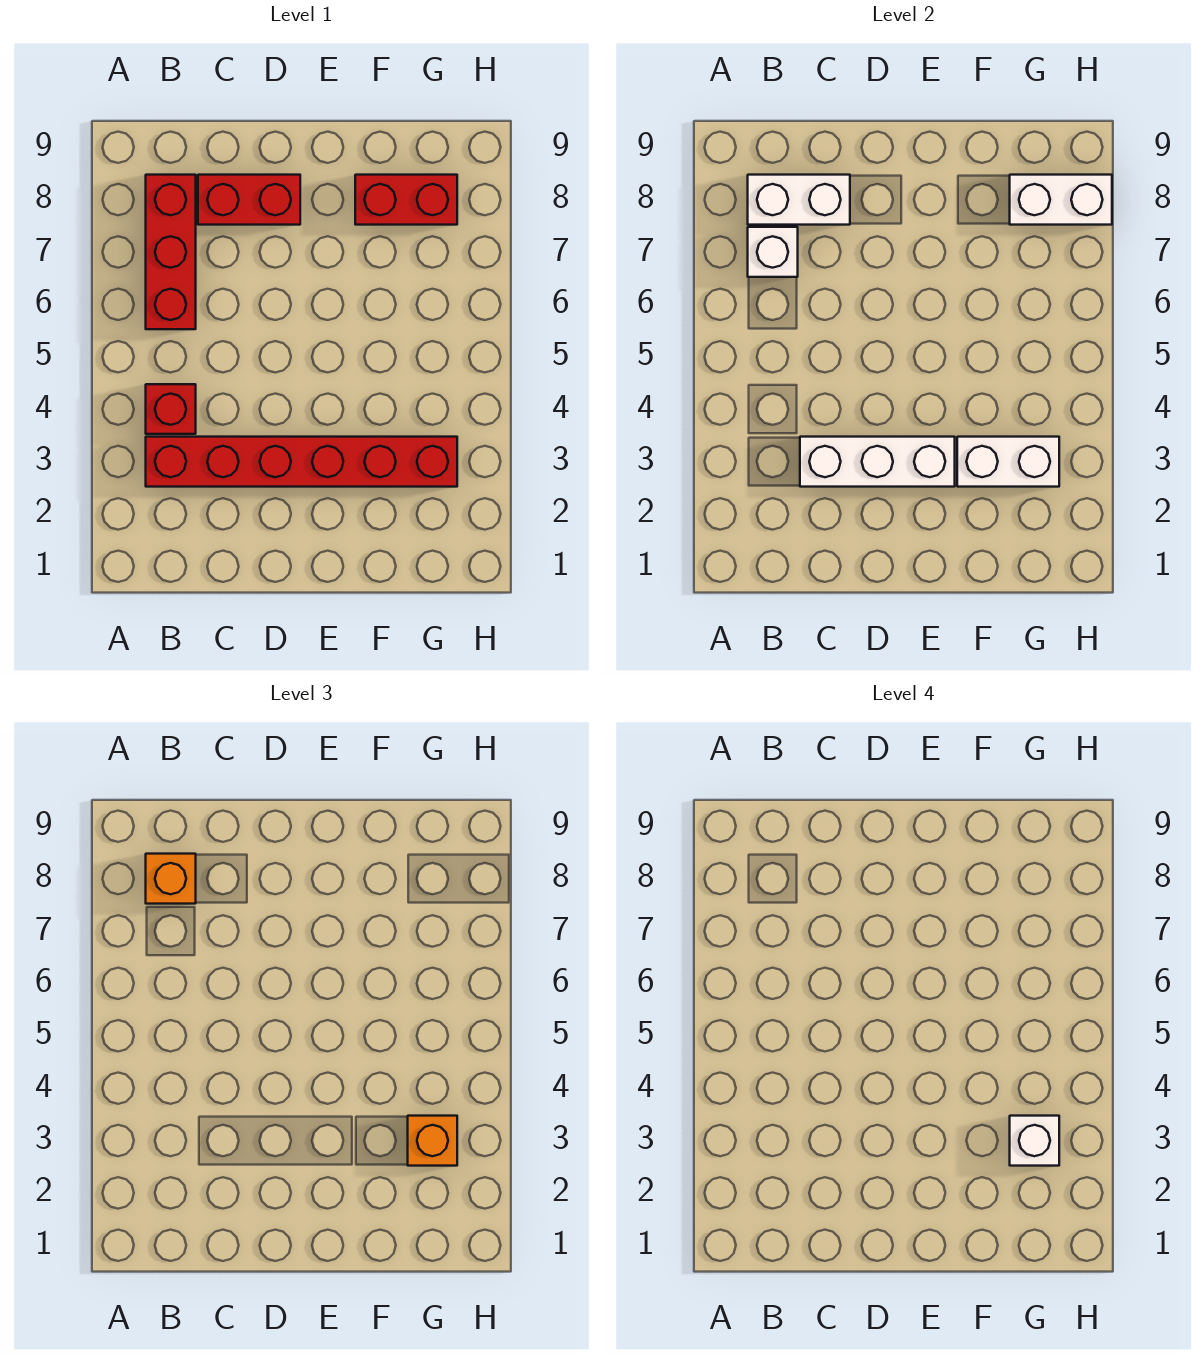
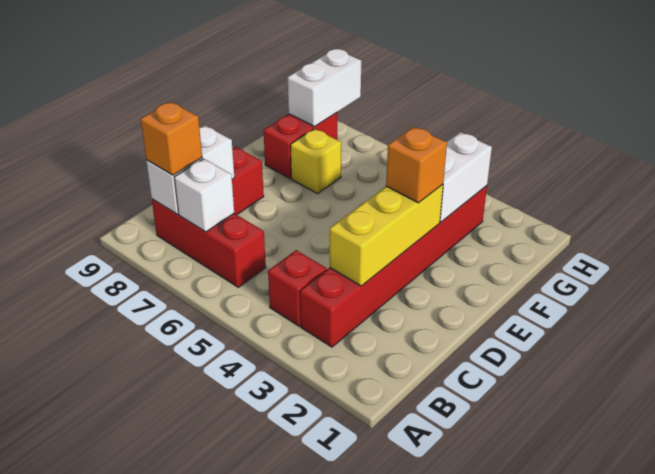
white 1x3 brick [800,437,955,487] -> yellow 1x3 brick [330,184,443,286]
none -> yellow 1x1 brick [291,129,341,194]
orange 1x1 brick [408,1116,457,1166] -> orange 1x1 brick moved to [386,127,447,203]
white 1x1 brick [1010,1116,1059,1166] -> none

